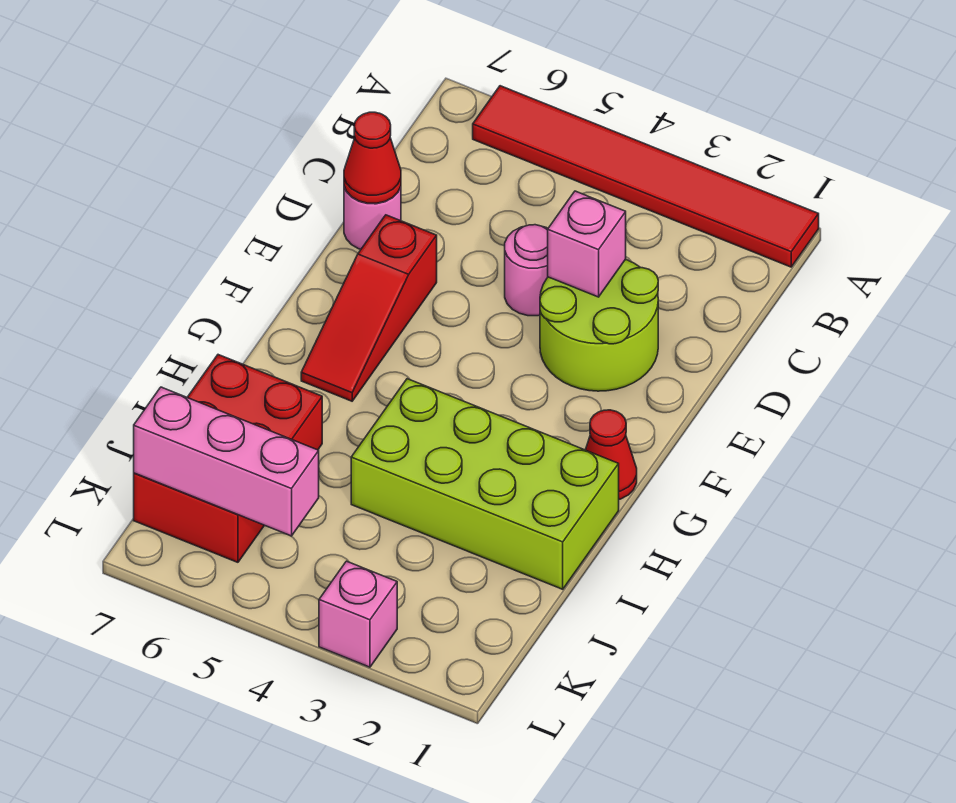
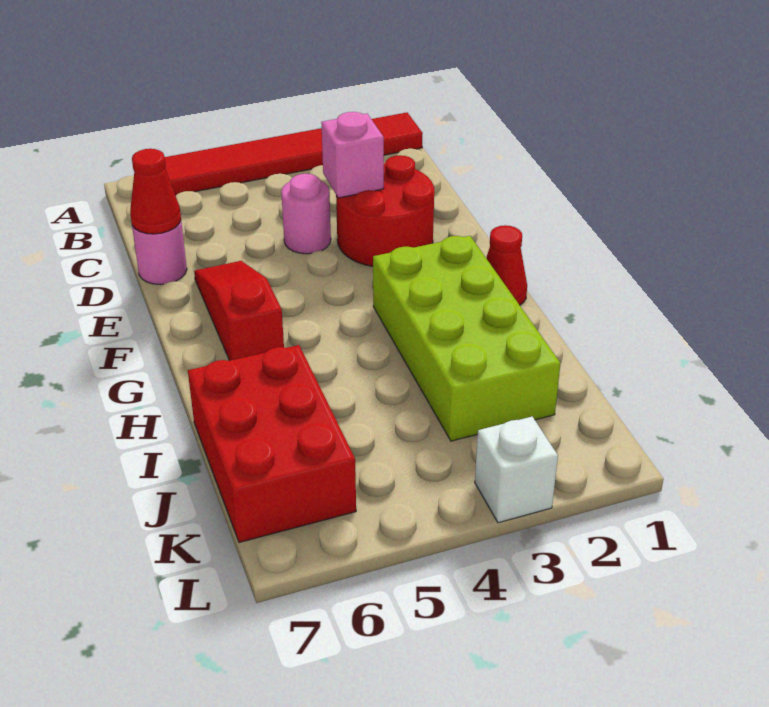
lime 2x2 round brick [540,259,658,391] -> red 2x2 round brick [336,155,434,266]
red 1x3 slope [301,215,437,401] -> red 1x3 slope turned to [194,261,284,361]
lime 2x4 brick [351,379,619,589] -> lime 2x4 brick turned to [373,236,560,441]
pink 1x3 brick [134,387,319,536] -> none
pink 1x1 brick [319,561,397,667] -> white 1x1 brick [475,417,558,523]

